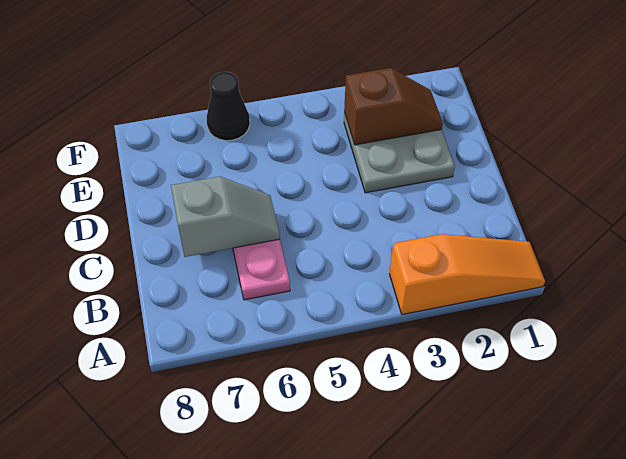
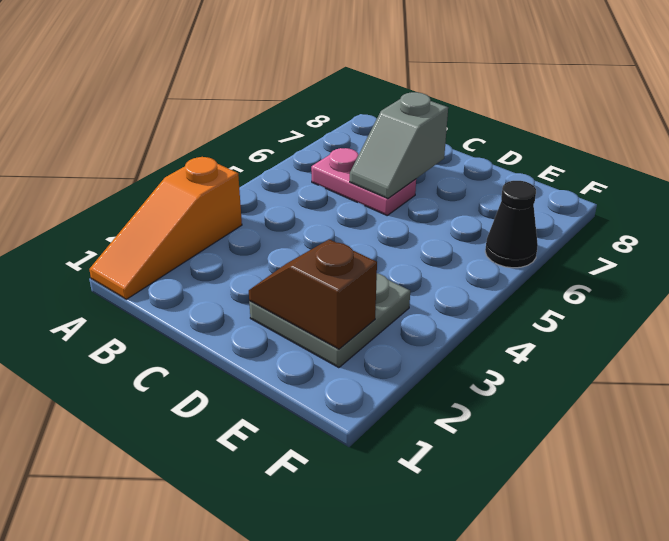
brown 1x2 slope [344,68,443,145] -> brown 1x2 slope turned to [249,239,377,349]

